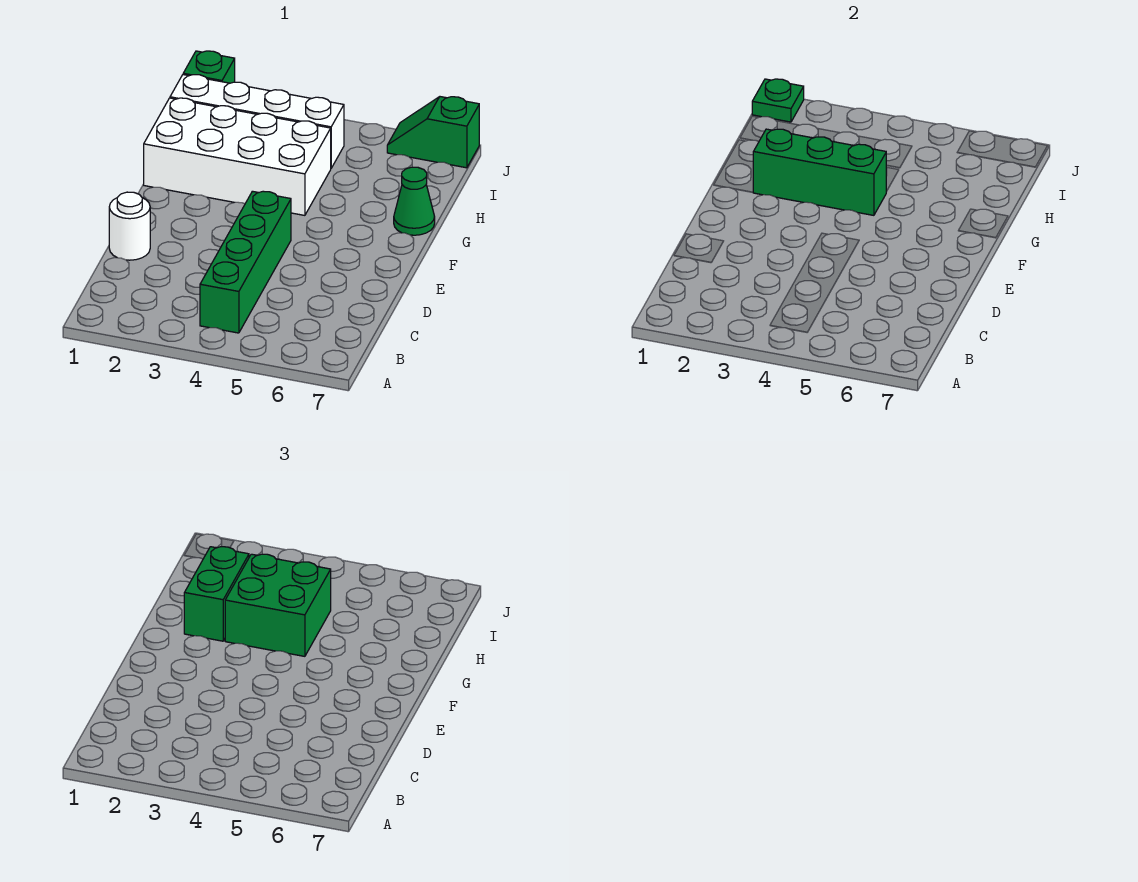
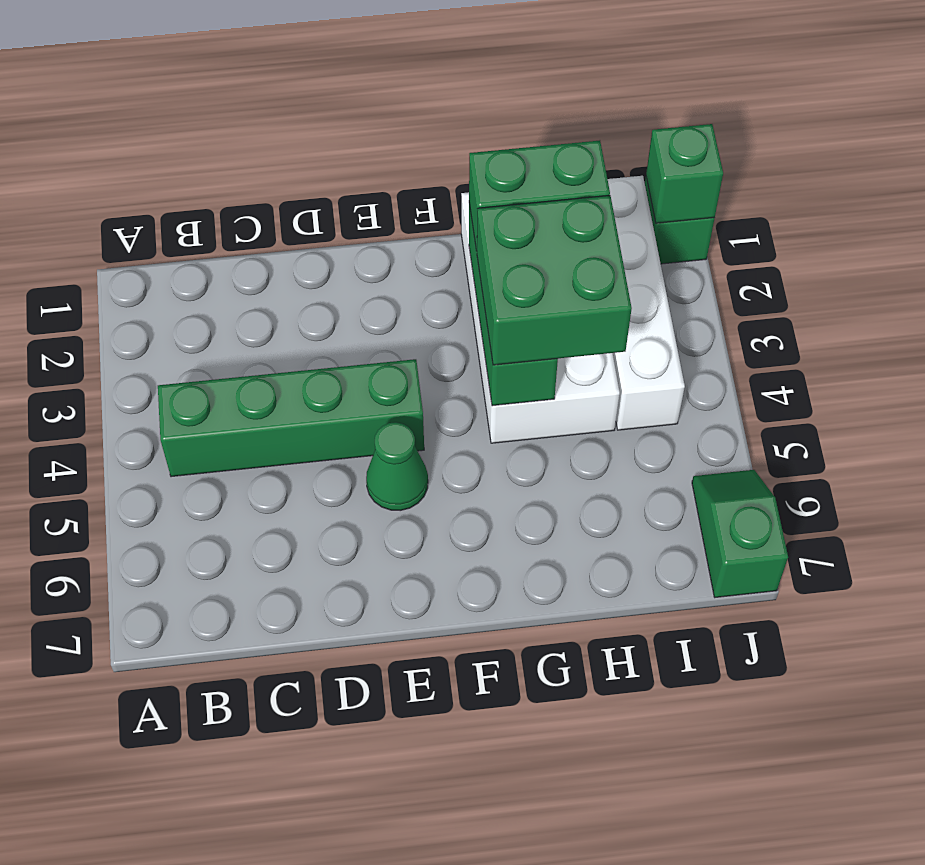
white 1x1 round brick [109,192,150,260] -> none
green 1x1 cone [394,167,435,235] -> green 1x1 cone moved to [366,422,428,511]
green 1x1 plate [752,79,804,122] -> green 1x1 brick [646,124,723,223]

